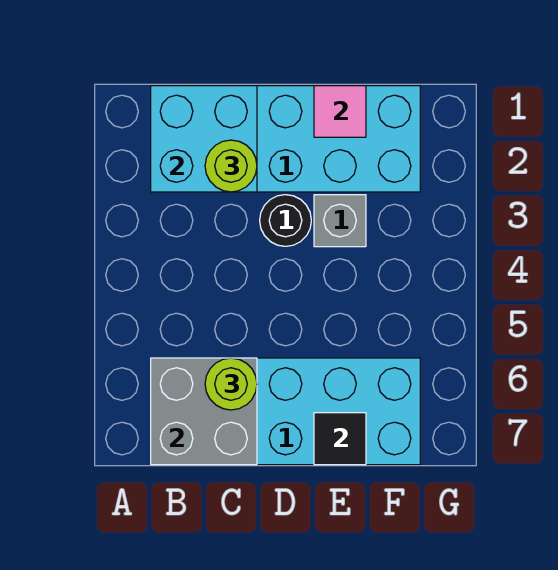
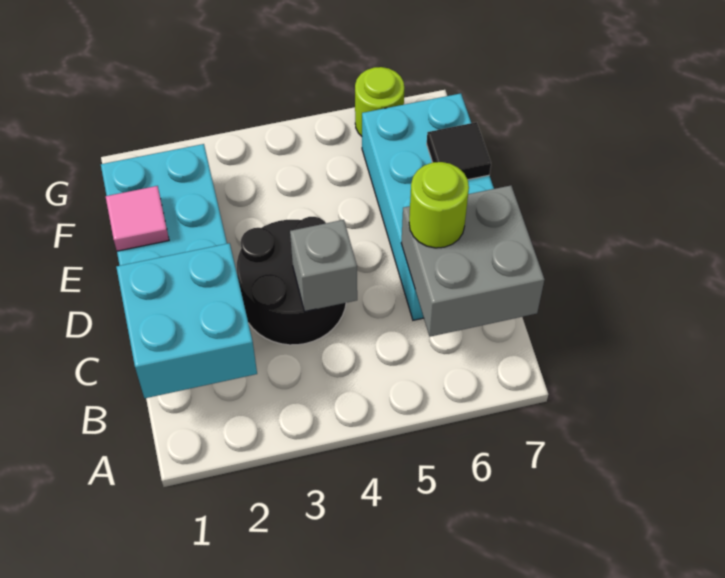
lime 1x1 round brick [205,140,257,192] -> lime 1x1 round brick moved to [355,67,404,136]
black 1x1 round brick [260,195,311,246] -> black 2x2 round brick [237,217,346,345]
grey 1x1 brick [314,195,366,247] -> grey 1x1 brick moved to [290,220,357,311]

